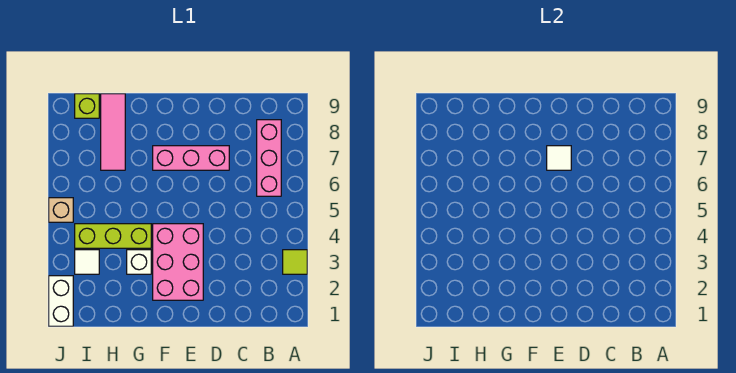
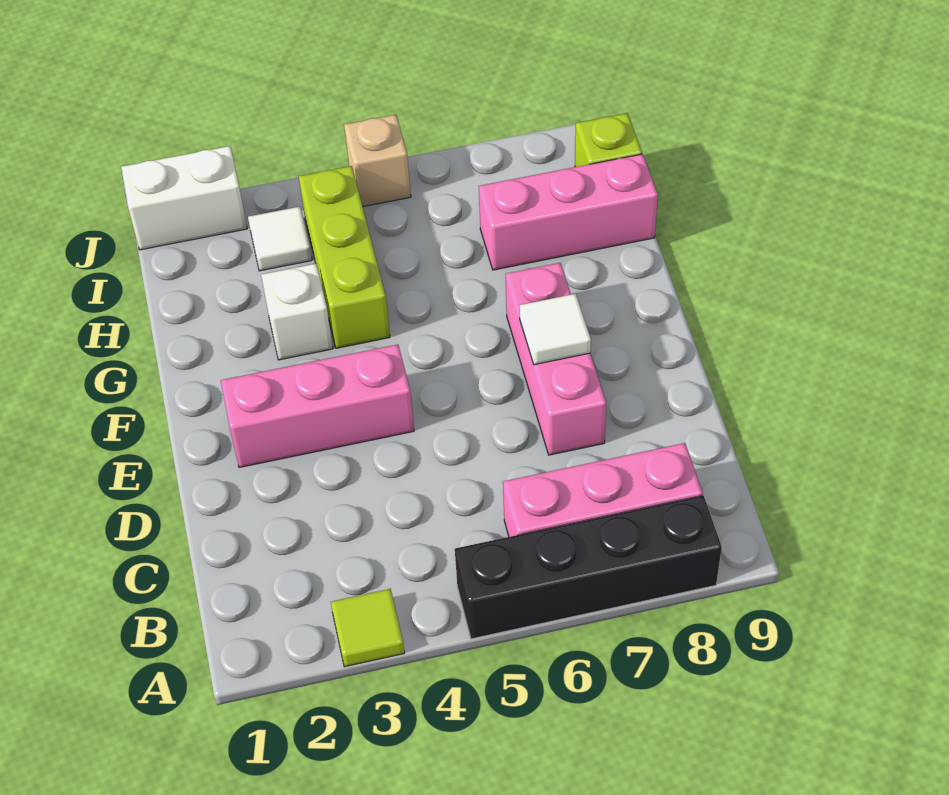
none -> black 1x4 brick [455,495,722,639]
pink 2x3 brick [153,224,203,300] -> pink 1x3 brick [221,344,414,468]
pink 1x3 tile [101,94,125,170] -> pink 1x3 brick [479,154,658,270]

